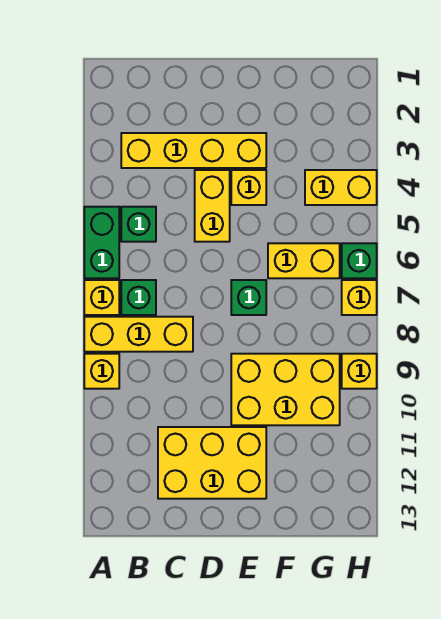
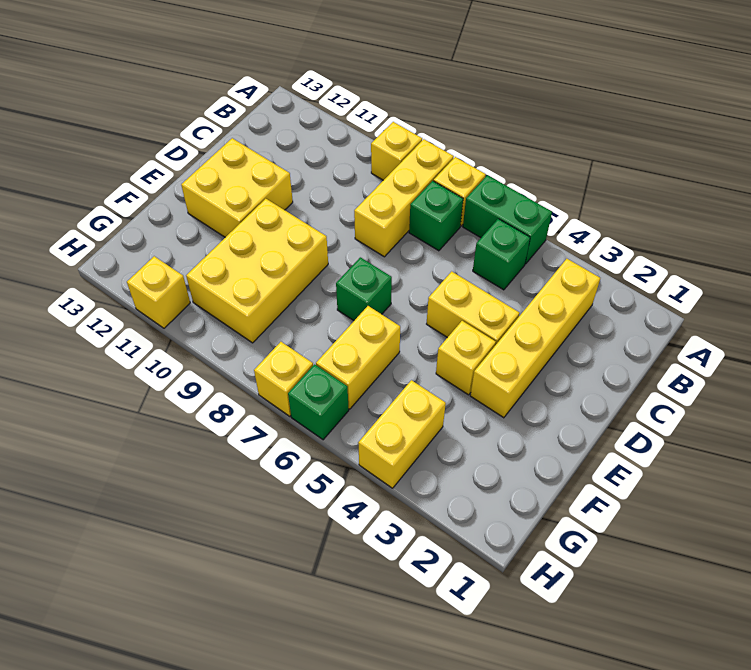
yellow 2x3 brick [158,427,266,499] -> yellow 2x2 brick [181,138,293,237]
yellow 1x1 brick [342,354,377,389] -> yellow 1x1 brick moved to [127,256,190,328]

